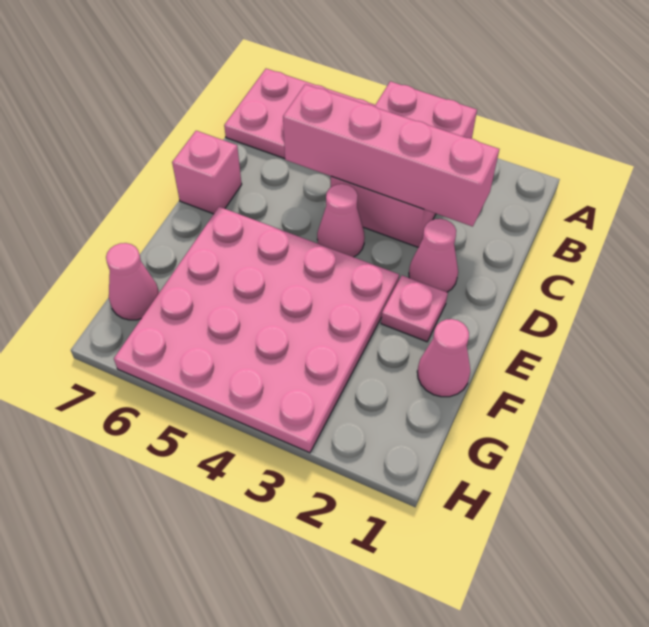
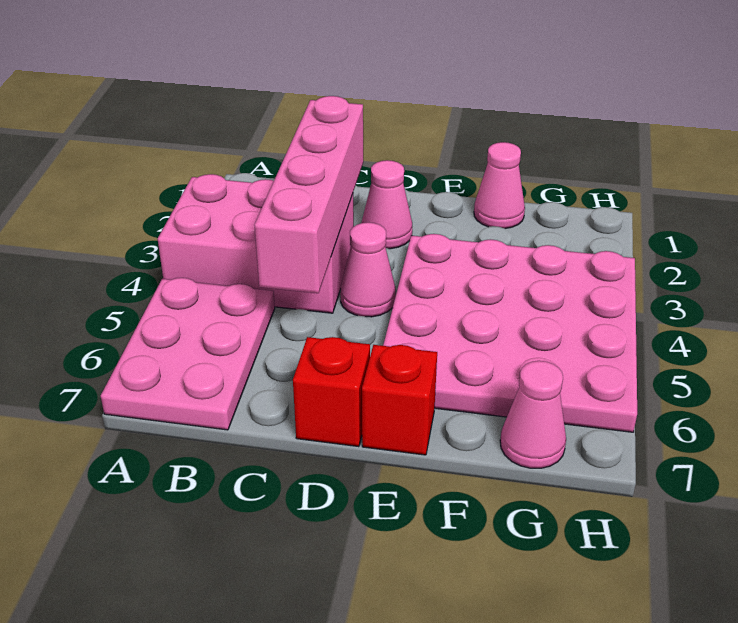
pink 1x1 brick [172,131,242,214] -> red 1x1 brick [293,337,370,447]
pink 1x1 plate [381,276,448,342] -> none
none -> red 1x1 brick [362,345,437,455]

